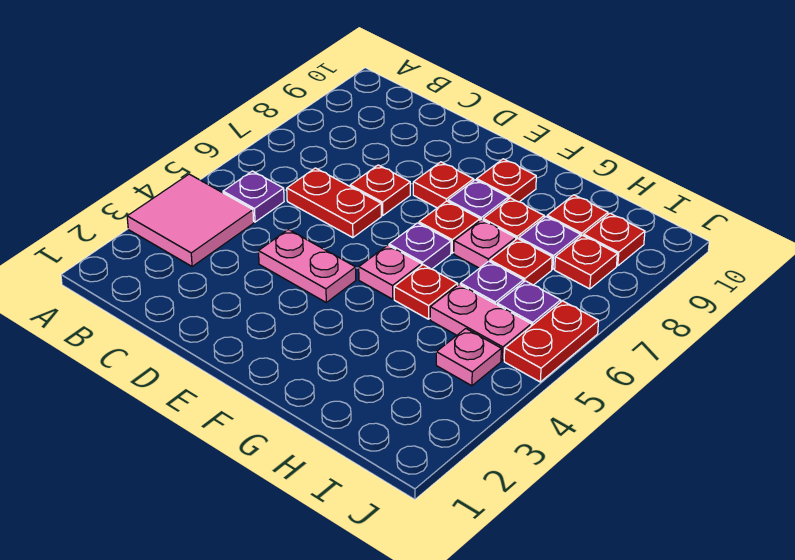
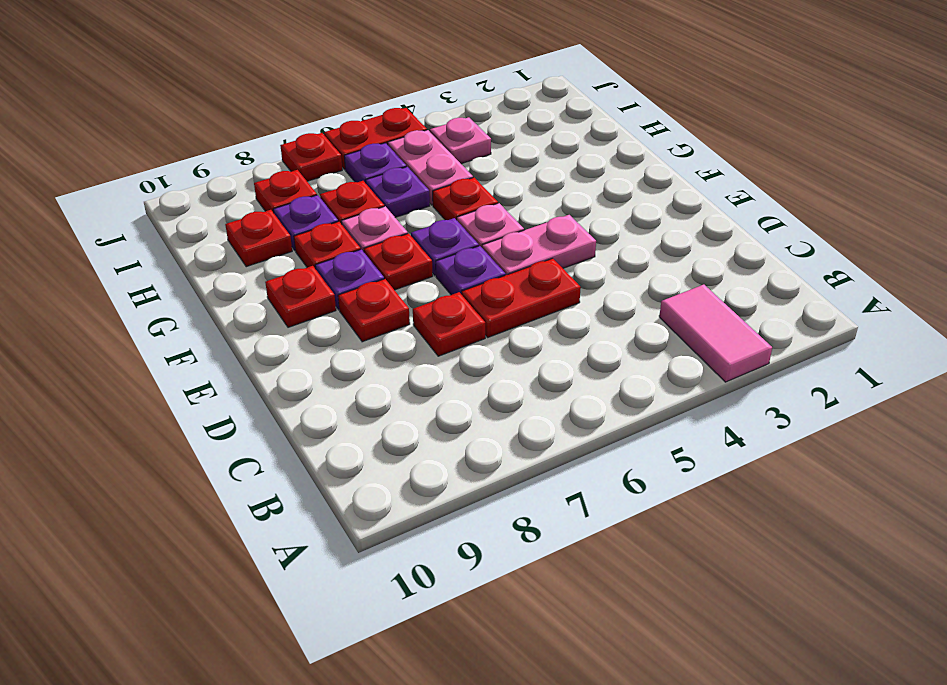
pink 2x2 tile [127,174,254,267] -> pink 1x2 tile [659,285,772,382]
purple 1x1 plate [223,171,284,222] -> purple 1x1 plate moved to [436,246,505,295]
red 1x2 plate [287,168,381,238] -> red 1x2 plate turned to [462,258,581,337]
pink 1x2 plate [259,229,356,302] -> pink 1x2 plate turned to [482,215,596,275]
red 1x1 plate [584,213,645,266] -> red 1x1 plate moved to [280,133,342,181]

